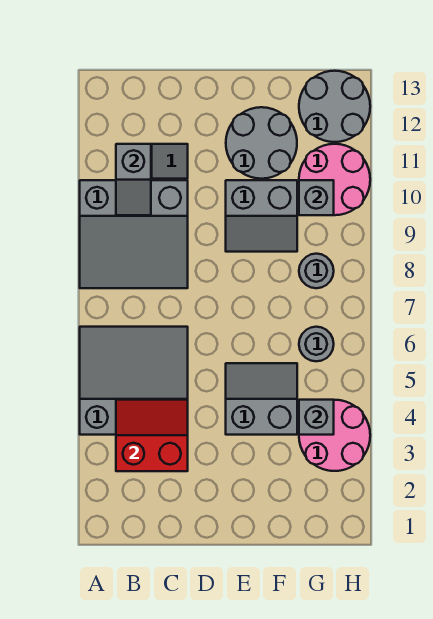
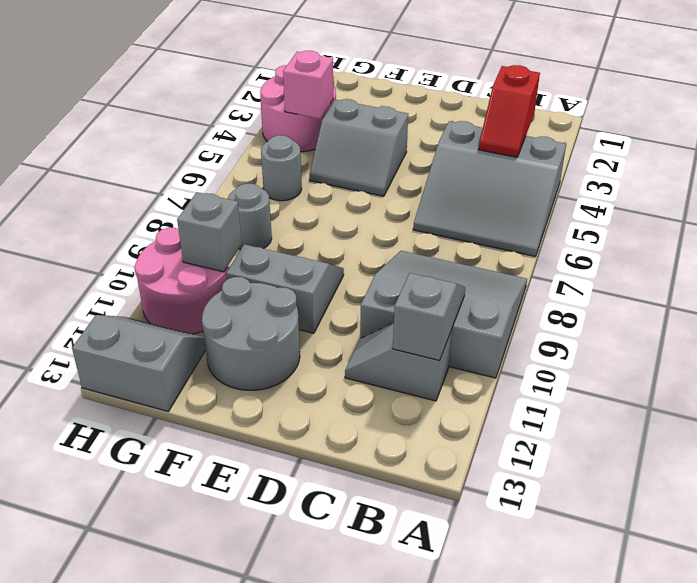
red 2x2 slope [116,400,188,471] -> red 1x2 slope [479,65,540,157]
grey 1x1 brick [299,400,334,435] -> pink 1x1 brick [283,51,333,119]
grey 2x2 round brick [299,71,370,142] -> grey 2x2 slope [72,315,206,412]

